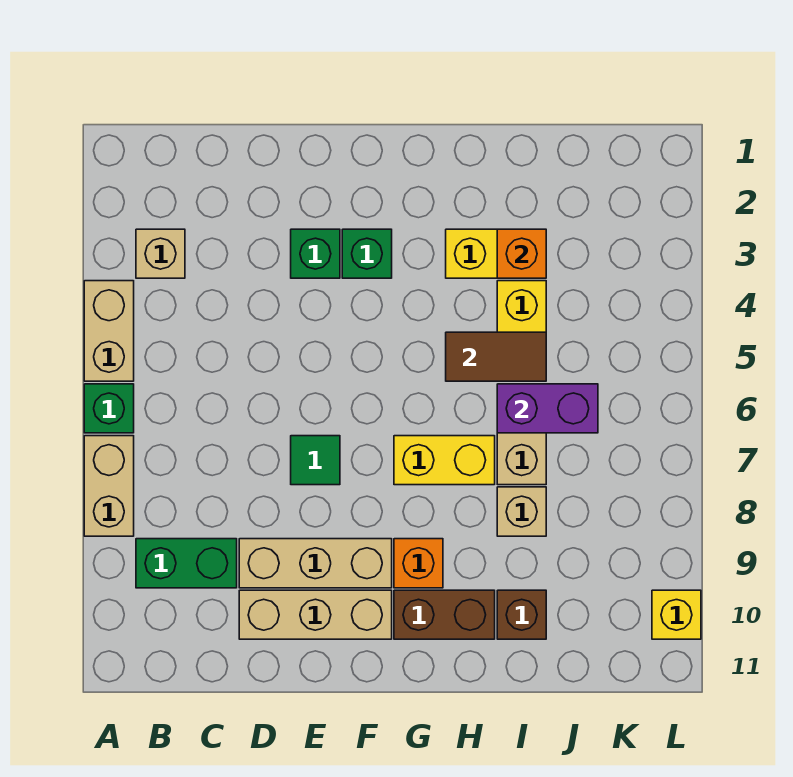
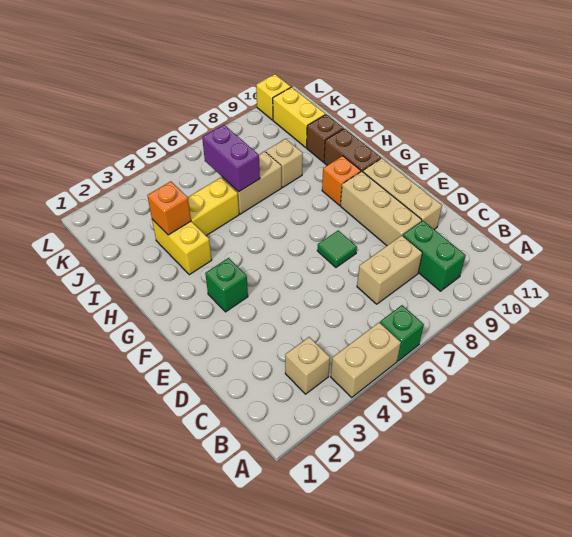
tan 1x2 brick [84,436,134,536] -> tan 1x2 brick moved to [357,236,422,304]
green 1x1 brick [291,229,340,278] -> none
yellow 1x2 brick [394,436,495,485] -> yellow 1x2 brick moved to [273,87,325,147]
brown 1x2 tile [446,332,546,381] -> none

